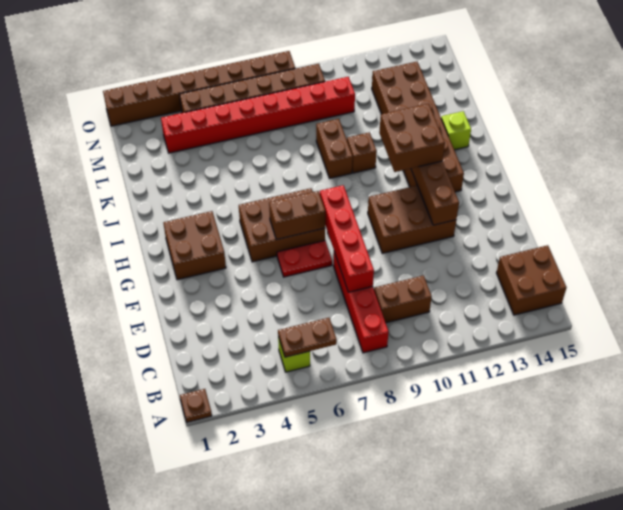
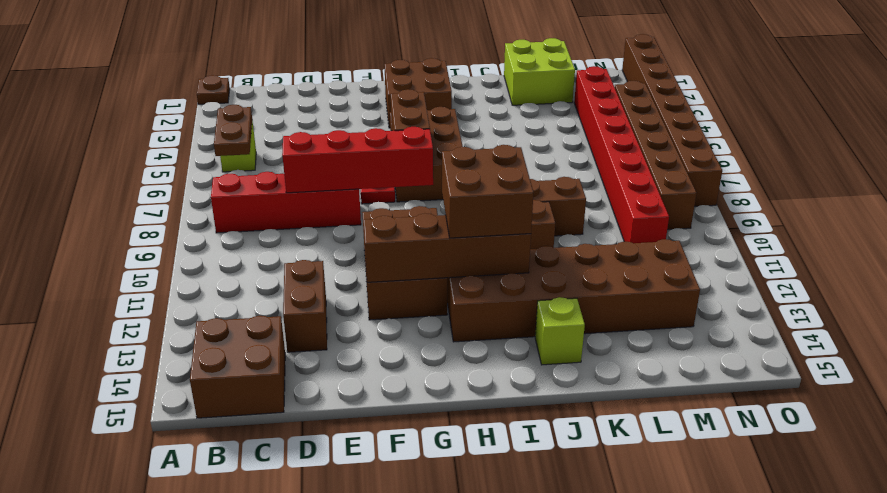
brown 1x2 brick [374,275,432,323] -> brown 1x2 brick moved to [283,260,327,352]
none -> lime 2x2 brick [504,38,575,105]

